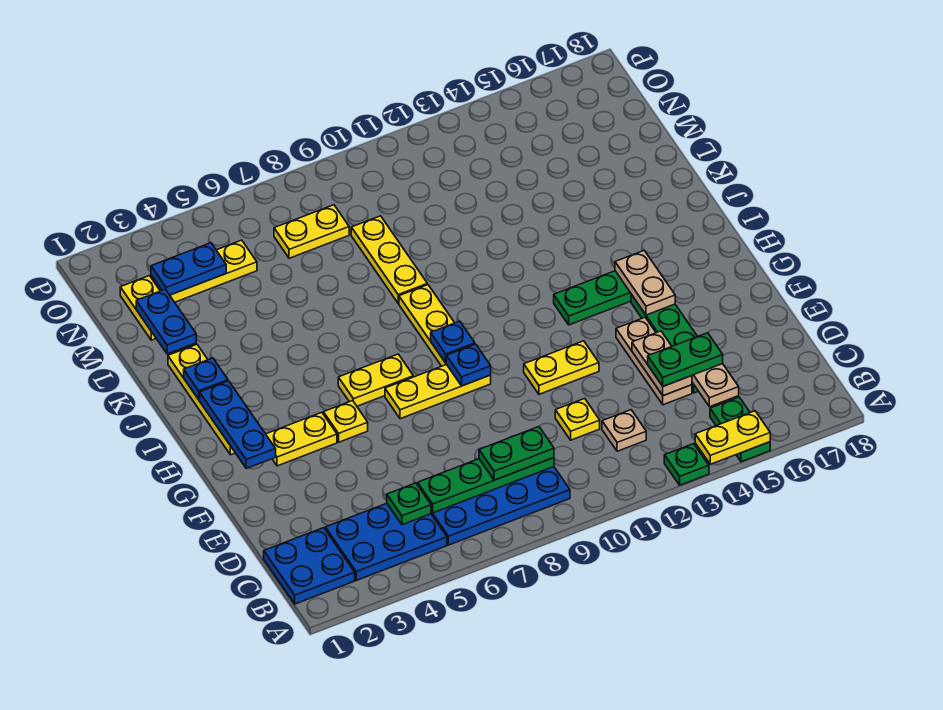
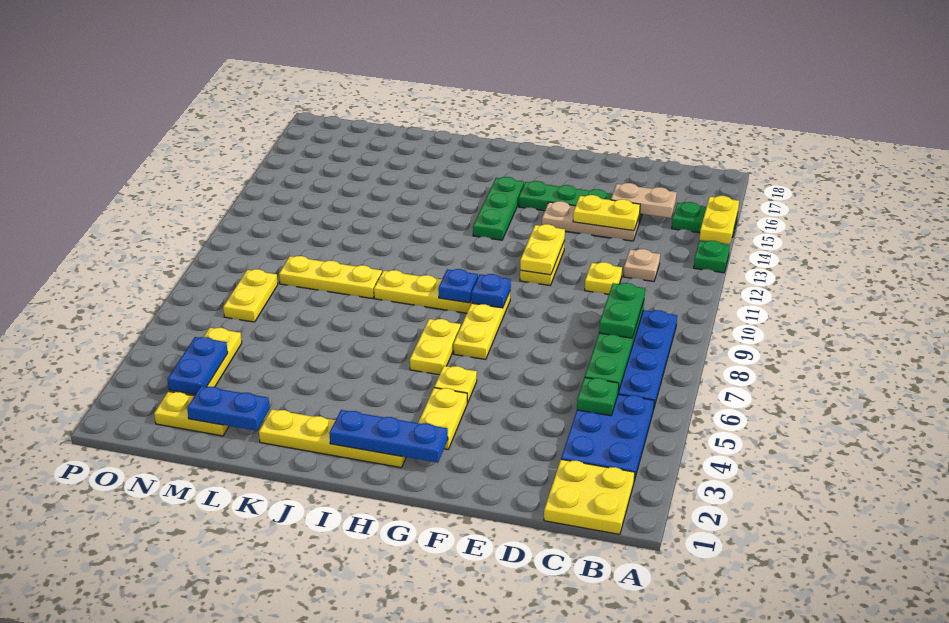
blue 2x2 plate [264,528,355,604] -> yellow 2x2 plate [544,459,635,534]
tan 1x2 plate [632,331,692,396] -> yellow 1x2 plate [573,195,640,231]
green 1x2 plate [648,333,723,386] -> none
none -> yellow 1x2 plate [520,224,565,275]
tan 1x2 plate [615,250,675,315] -> none
blue 1x1 plate [184,358,228,400] -> none

